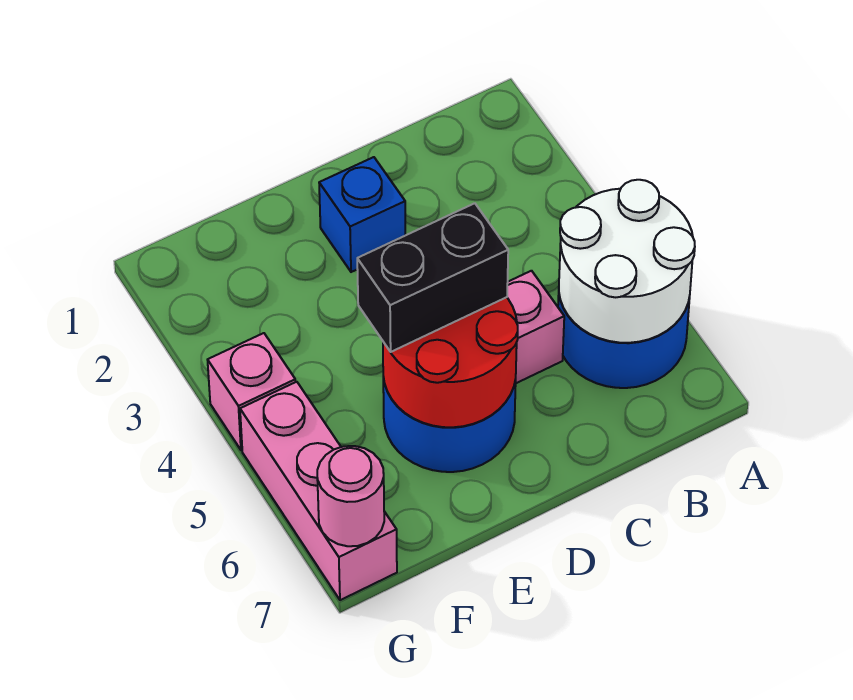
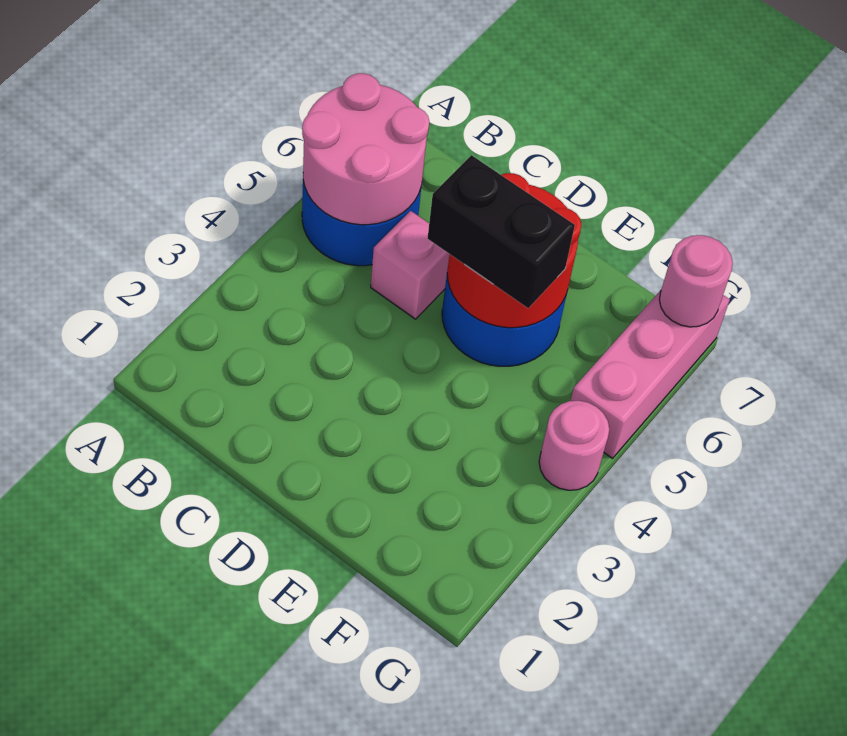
white 2x2 round brick [559,180,695,343] -> pink 2x2 round brick [302,73,429,225]
blue 1x1 brick [319,157,405,272] -> none
pink 1x1 brick [208,333,295,450] -> pink 1x1 round brick [539,401,609,490]

